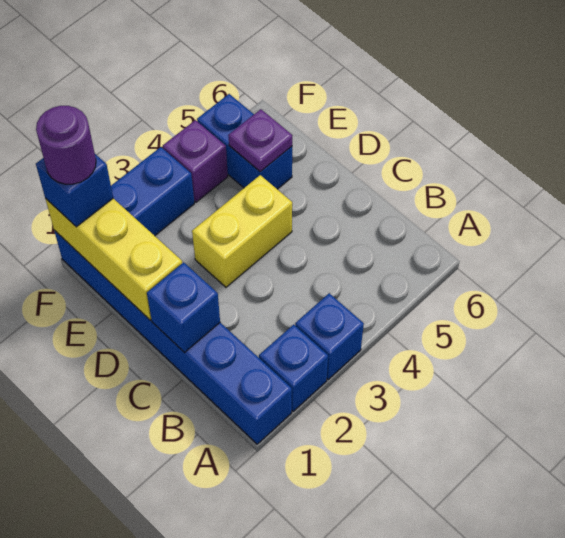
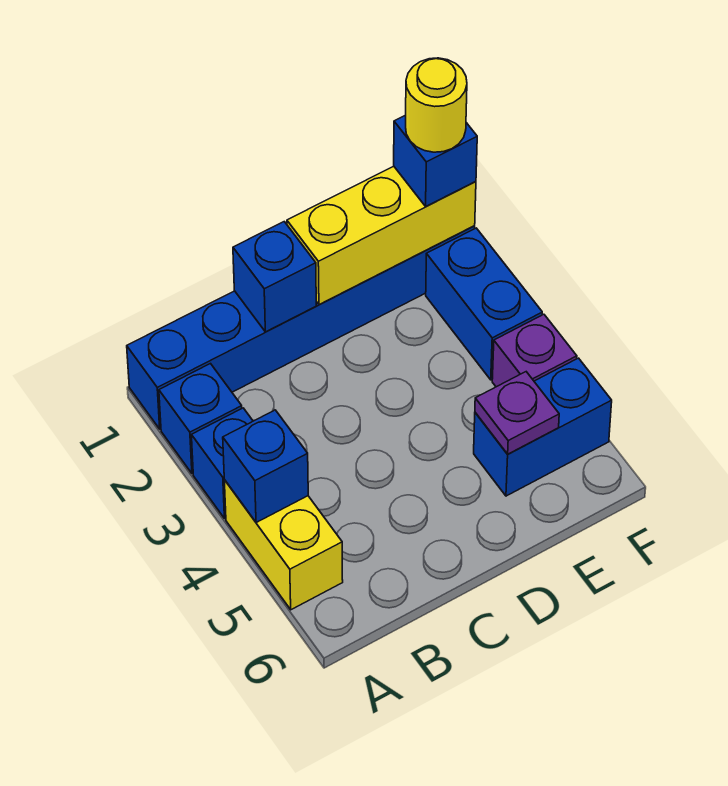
none -> blue 1x1 brick [223,410,308,523]
yellow 1x2 brick [192,175,292,287] -> yellow 1x2 brick moved to [224,480,343,610]
purple 1x1 round brick [36,106,96,184] -> yellow 1x1 round brick [406,58,467,152]

